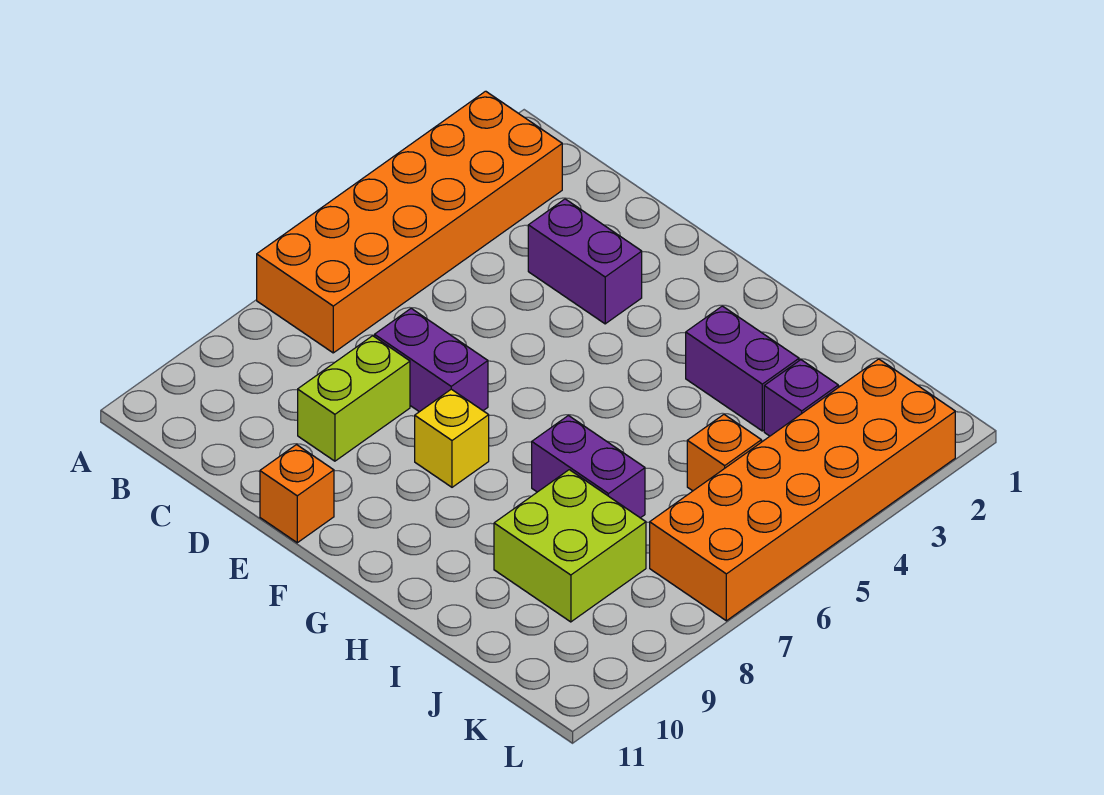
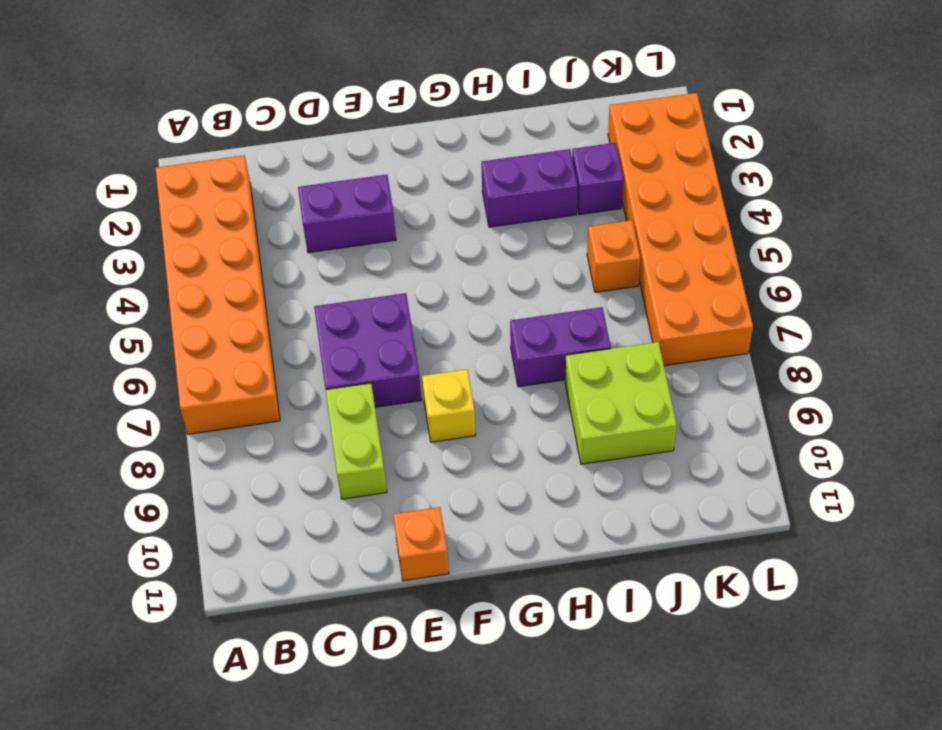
purple 1x2 brick [375,308,488,412] -> purple 2x2 brick [314,293,422,407]

